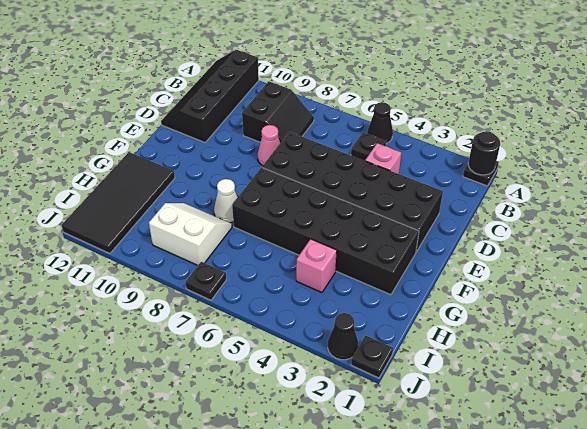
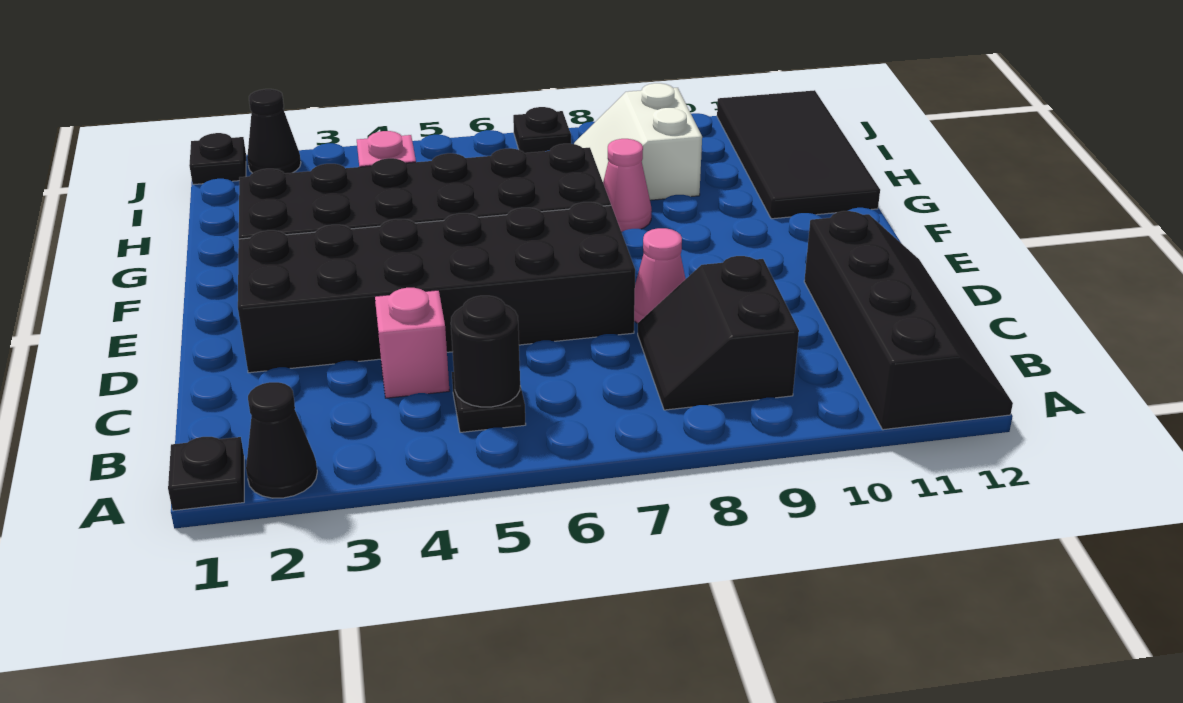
black 1x1 round brick [468,131,500,175] -> black 1x1 round brick moved to [451,296,520,407]
black 1x1 cone [367,102,393,143] -> black 1x1 cone moved to [246,382,317,498]
white 1x1 cone [214,179,238,223] -> pink 1x1 cone [603,139,652,232]
white 2x2 slope [149,203,232,265] -> white 2x2 slope turned to [574,83,702,200]

